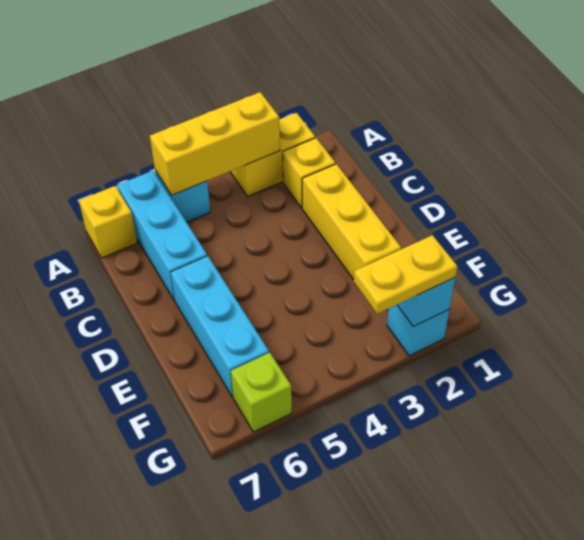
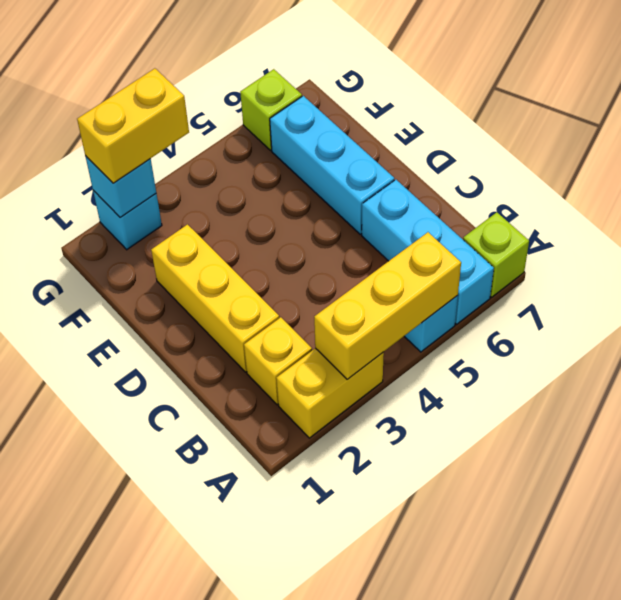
yellow 1x1 brick [79,186,137,258] -> lime 1x1 brick [463,212,529,297]
yellow 1x2 plate [354,235,457,314] -> yellow 1x2 brick [77,68,189,183]

